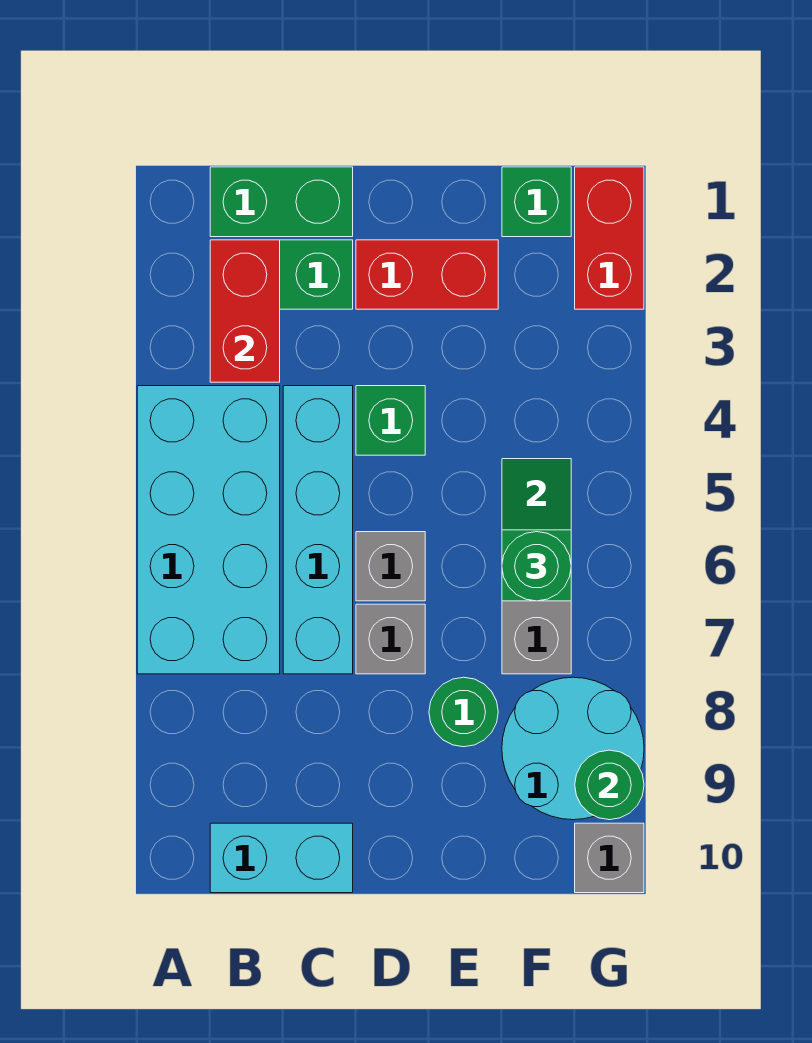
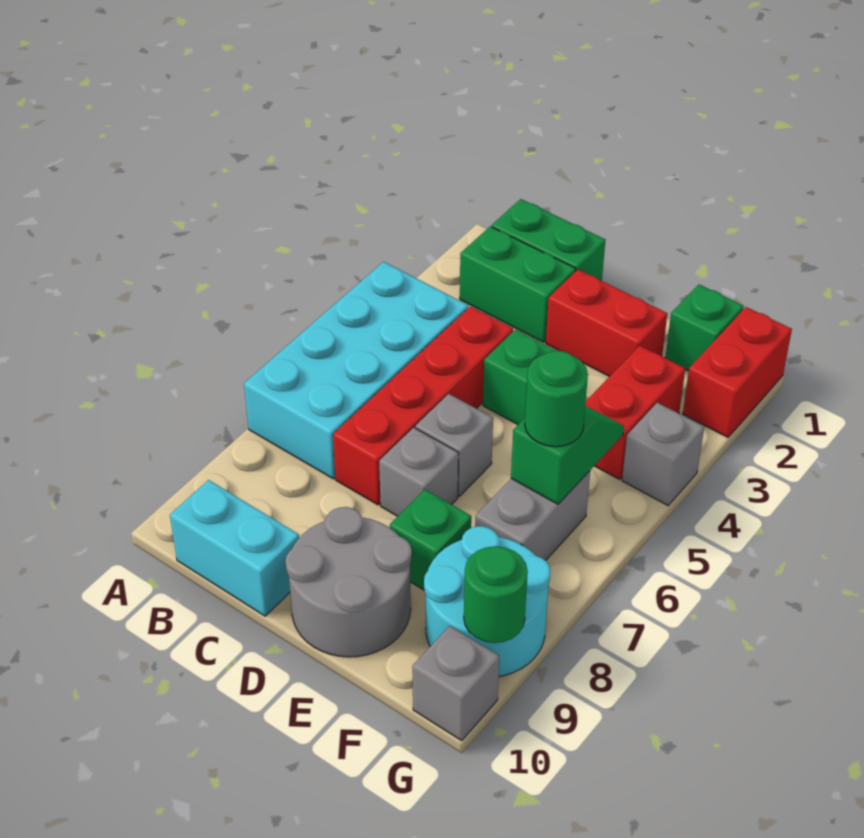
red 1x2 brick [210,240,280,382] -> red 1x2 brick moved to [585,346,685,479]
cyan 1x4 brick [283,386,353,674] -> red 1x4 brick [333,306,513,505]
none -> grey 2x2 round brick [285,507,412,657]
green 1x1 round brick [429,677,498,747] -> green 1x1 brick [390,490,471,590]
none -> grey 1x1 brick [622,403,704,506]

